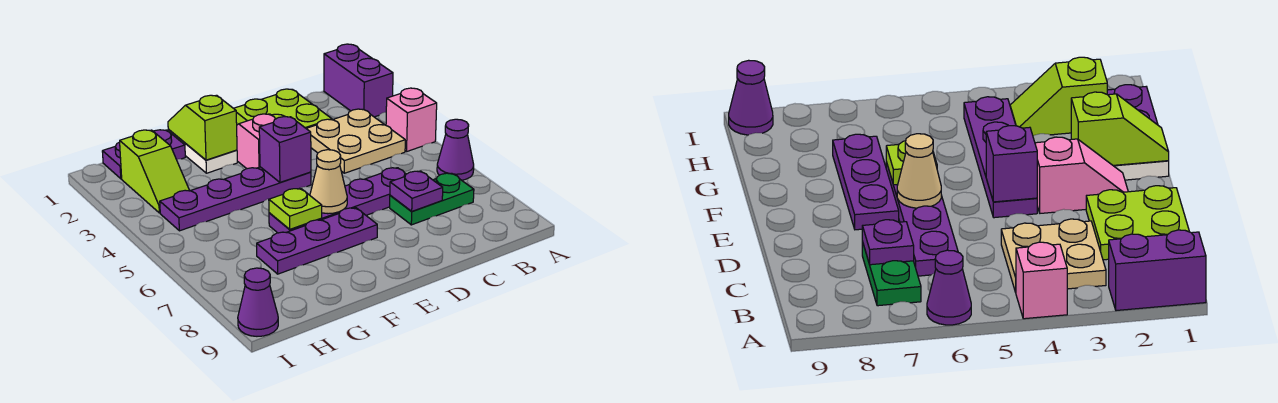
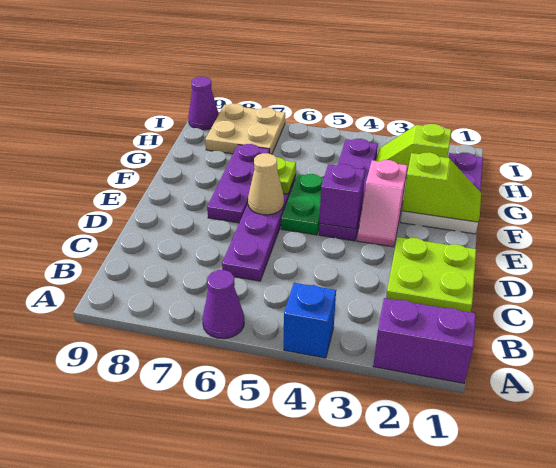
pink 1x1 brick [386,88,437,151] -> blue 1x1 brick [284,283,336,358]
tan 2x2 plate [306,109,405,173] -> tan 2x2 plate moved to [205,104,285,154]
green 1x2 plate [390,173,474,225] -> green 1x2 plate moved to [281,174,324,235]
purple 1x1 plate [390,171,443,211] -> none
pink 1x2 slope [237,114,275,169] -> pink 1x2 slope turned to [357,160,408,247]

